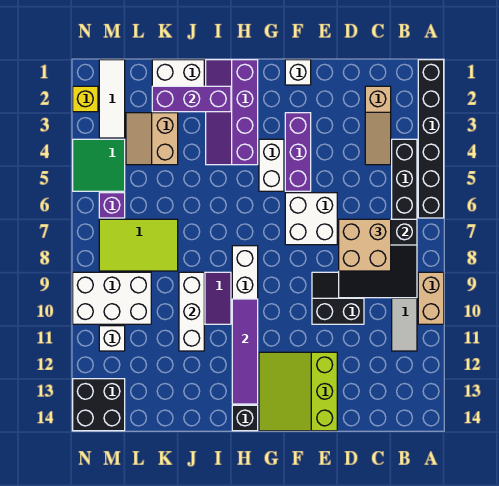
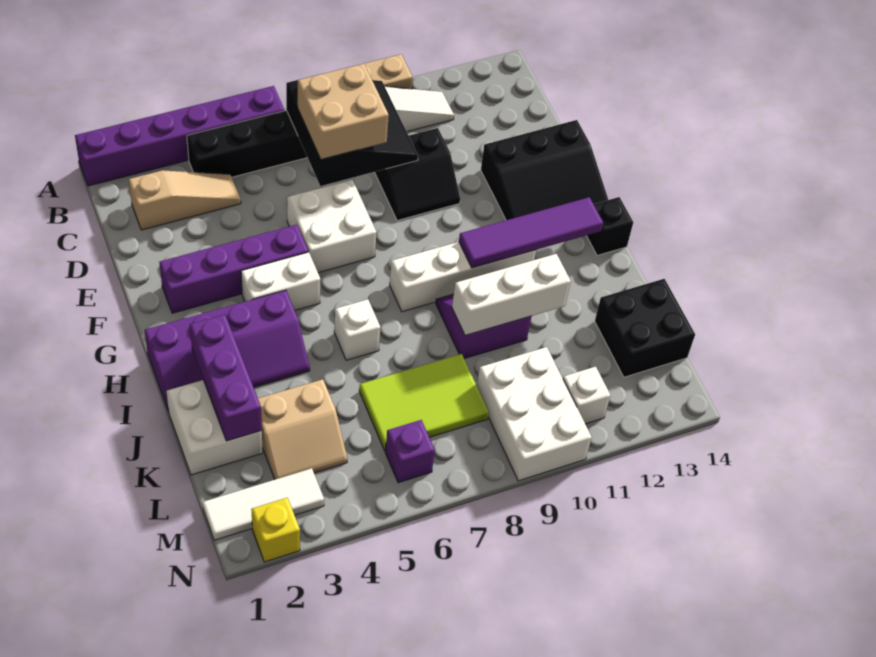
black 1x6 brick [418,60,444,218] -> purple 1x6 brick [75,86,284,186]
black 2x2 slope [312,272,364,324] -> black 2x2 slope turned to [375,128,460,221]
lime 3x3 slope [259,352,337,431] -> black 3x3 slope [481,120,608,220]
white 1x1 brick [285,60,311,85] -> white 1x1 brick moved to [334,299,381,360]
purple 1x3 brick [285,113,311,191] -> purple 1x4 brick [159,225,308,313]
lime 2x3 tile [99,219,178,271] -> lime 2x3 tile turned to [359,354,489,451]
green 2x2 tile [73,139,125,191] -> none
black 2x2 brick [73,379,125,431] -> black 2x2 brick moved to [595,279,695,377]

